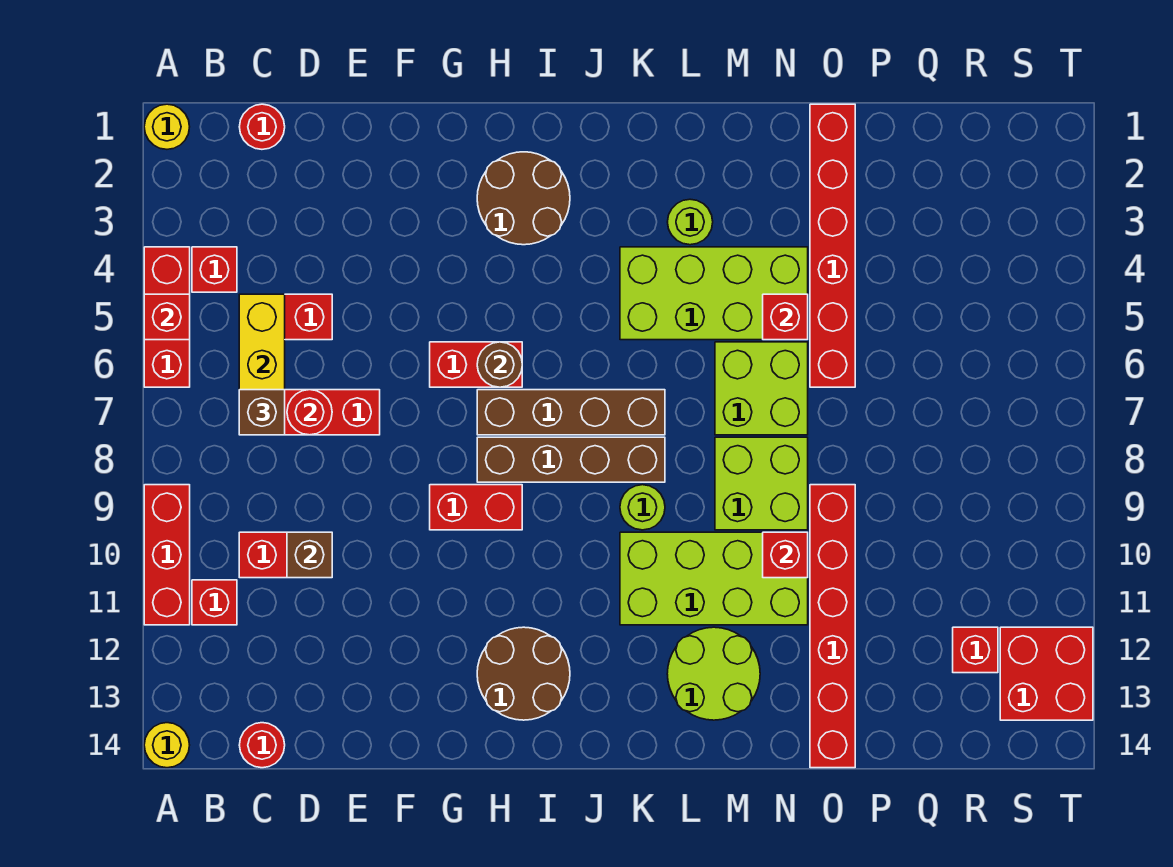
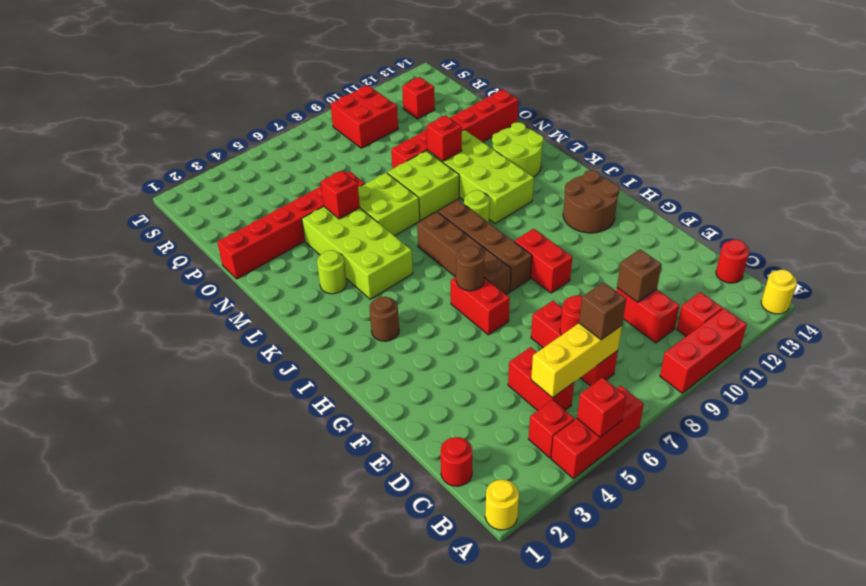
brown 2x2 round brick [477,152,570,245] -> brown 1x1 round brick [369,297,399,341]
red 2x2 brick [1000,627,1093,720] -> red 2x2 brick moved to [331,85,398,148]

